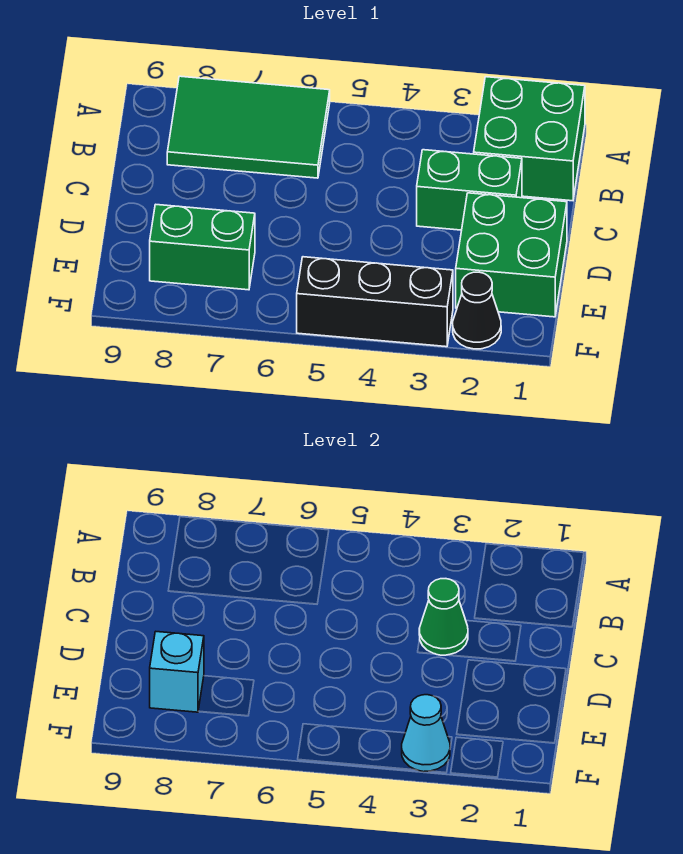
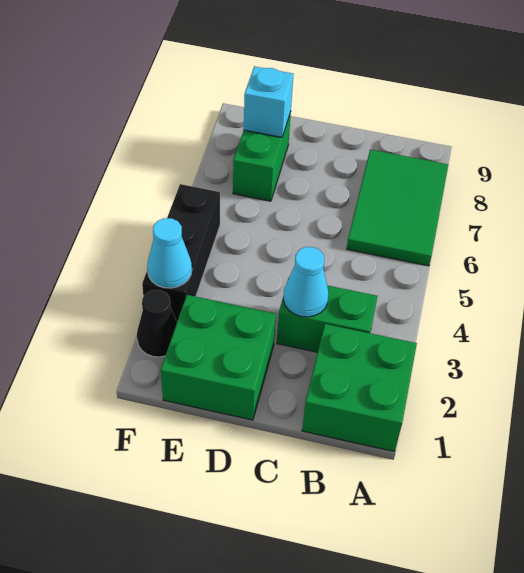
green 1x2 brick [417,150,522,230] -> green 1x2 brick turned to [277,278,377,352]
green 1x1 cone [419,579,468,655] -> cyan 1x1 cone [283,247,329,317]

